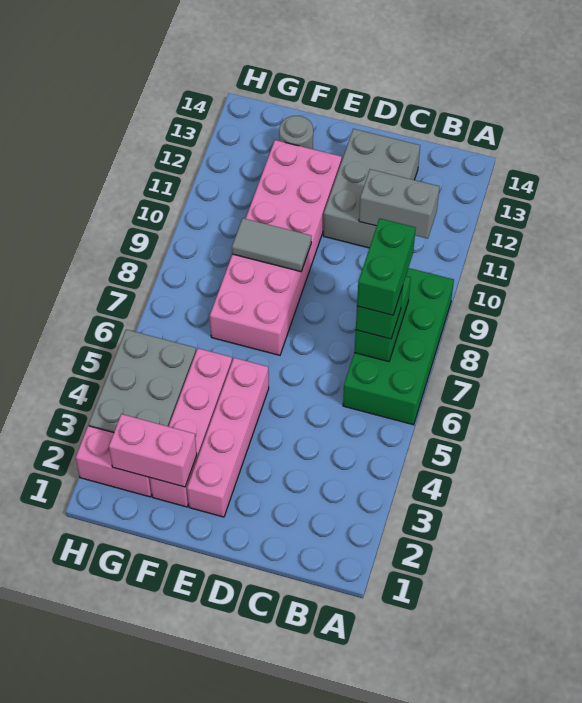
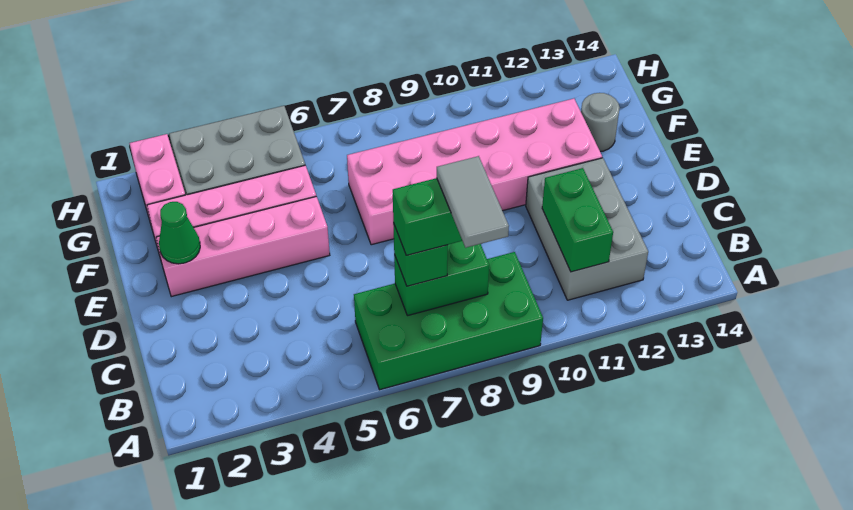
grey 1x2 brick [359,169,440,239] -> green 1x2 brick [542,168,613,272]
grey 2x3 brick [323,129,420,248] -> grey 2x3 brick turned to [526,158,648,300]
none -> green 1x1 cone [159,202,200,264]
grey 1x2 tile [232,218,312,272] -> grey 1x2 tile moved to [437,156,509,248]
pink 1x2 brick [109,414,197,487] -> none

